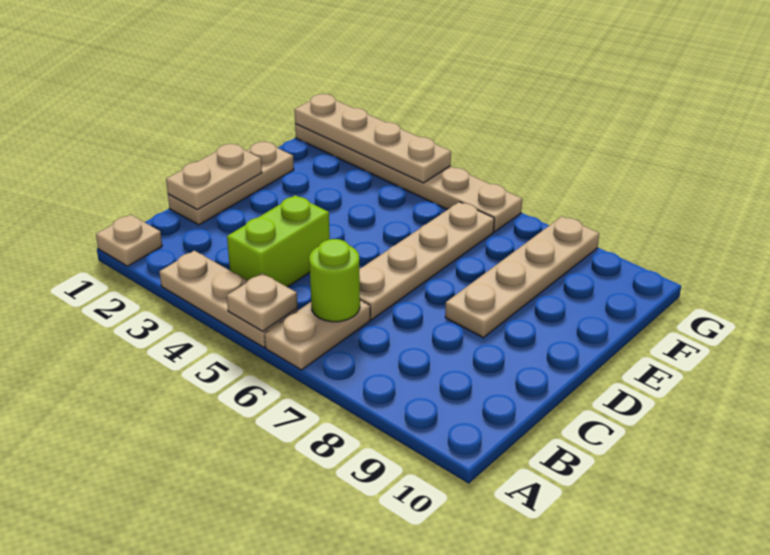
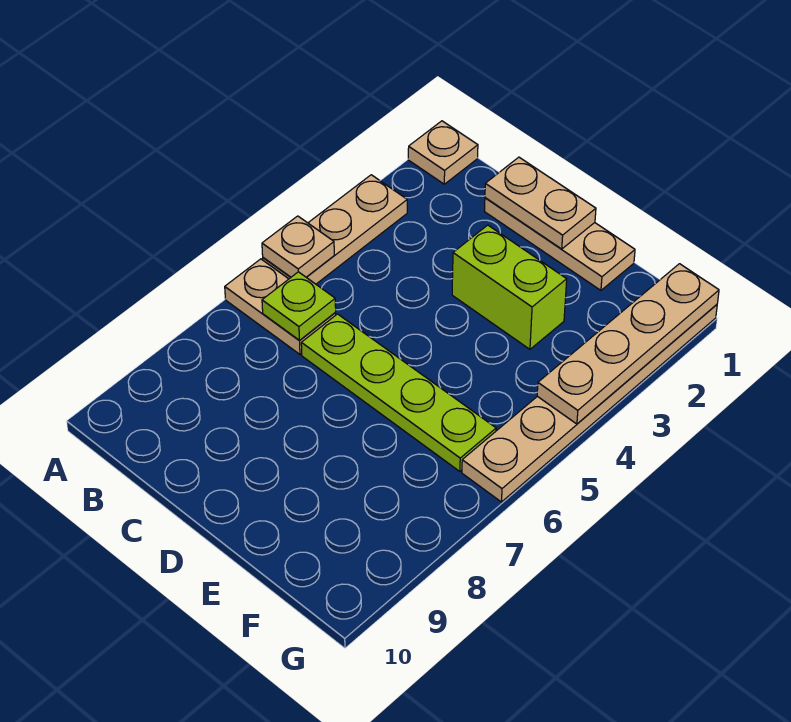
lime 1x2 brick [227,195,330,287] -> lime 1x2 brick moved to [452,225,567,349]
lime 1x1 round brick [309,239,360,322] -> lime 1x1 plate [262,272,336,341]
tan 1x4 plate [359,202,494,320] -> lime 1x4 plate [301,314,496,471]
tan 1x4 plate [445,216,599,338] -> none

